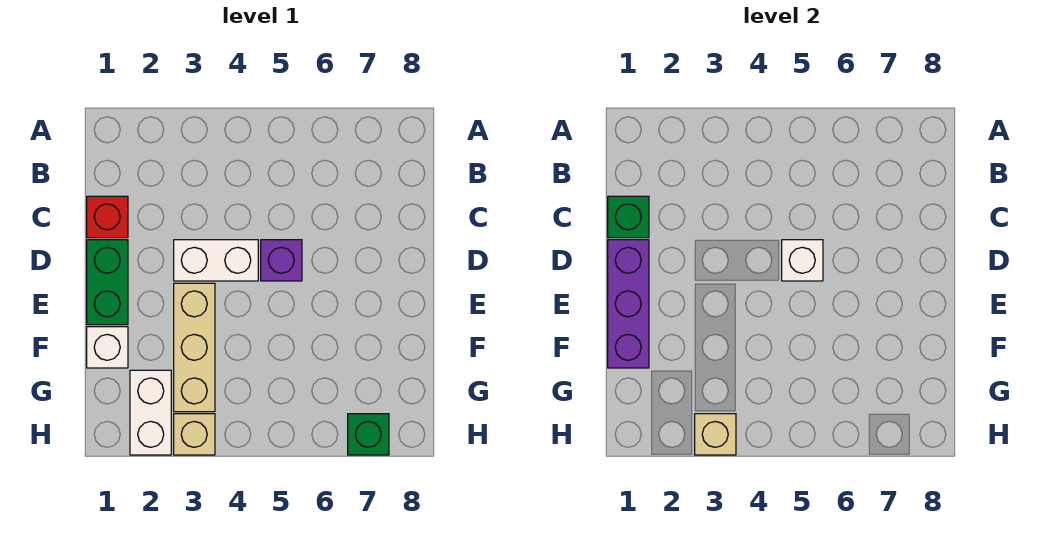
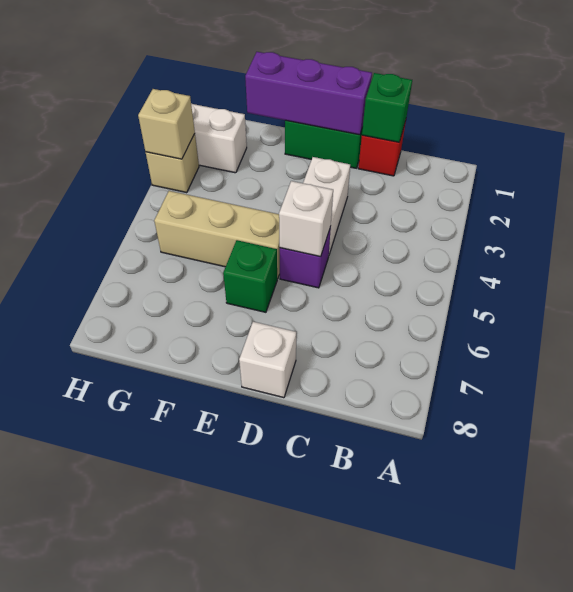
tan 1x3 brick [174,283,215,412] -> tan 1x3 brick moved to [154,191,280,279]
white 1x1 brick [87,327,128,368] -> white 1x1 brick moved to [239,322,296,398]
green 1x1 brick [348,414,389,455] -> green 1x1 brick moved to [223,240,277,312]

